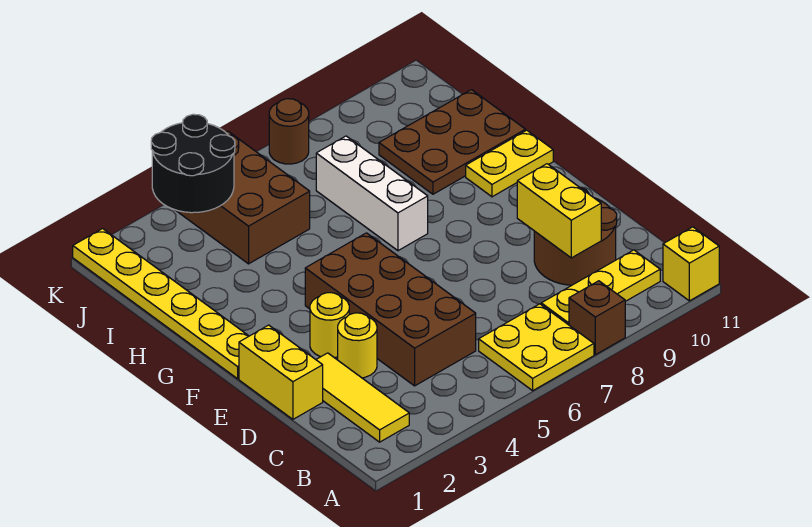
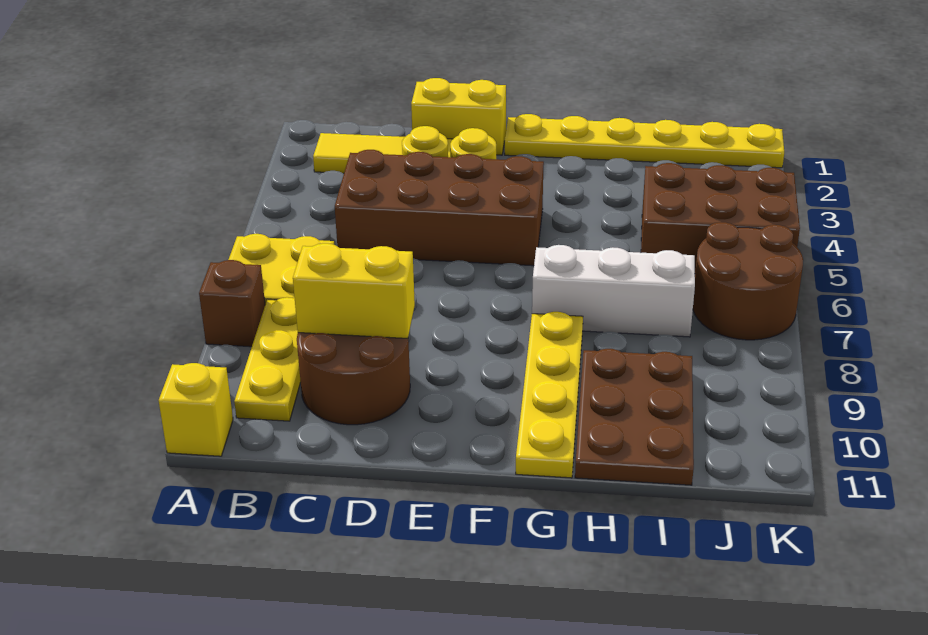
yellow 1x2 plate [466,130,553,197] -> yellow 1x4 plate [516,312,583,478]
black 2x2 round brick [151,114,235,213] -> none
brown 1x1 round brick [269,99,309,164] -> brown 2x2 round brick [693,222,803,340]

